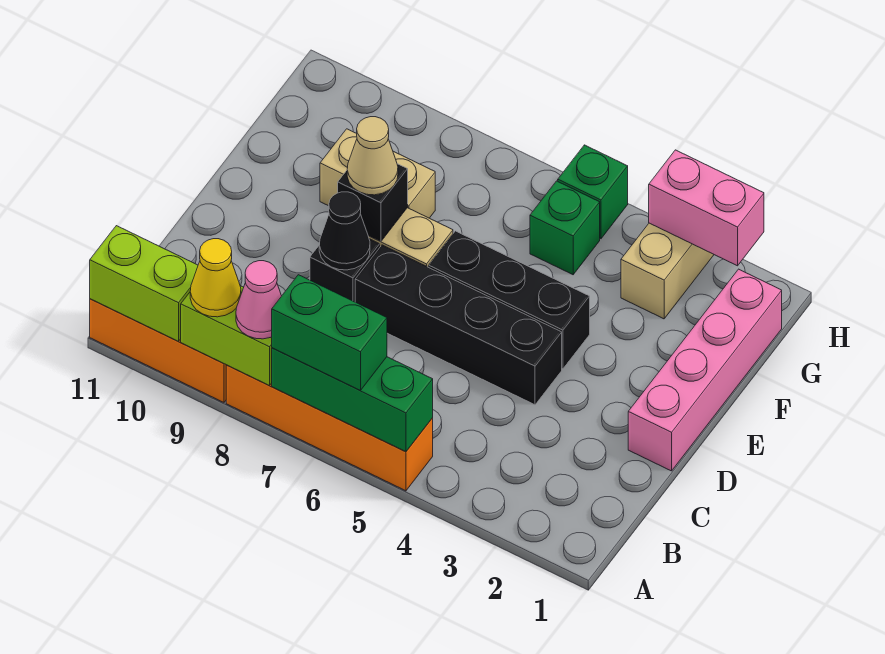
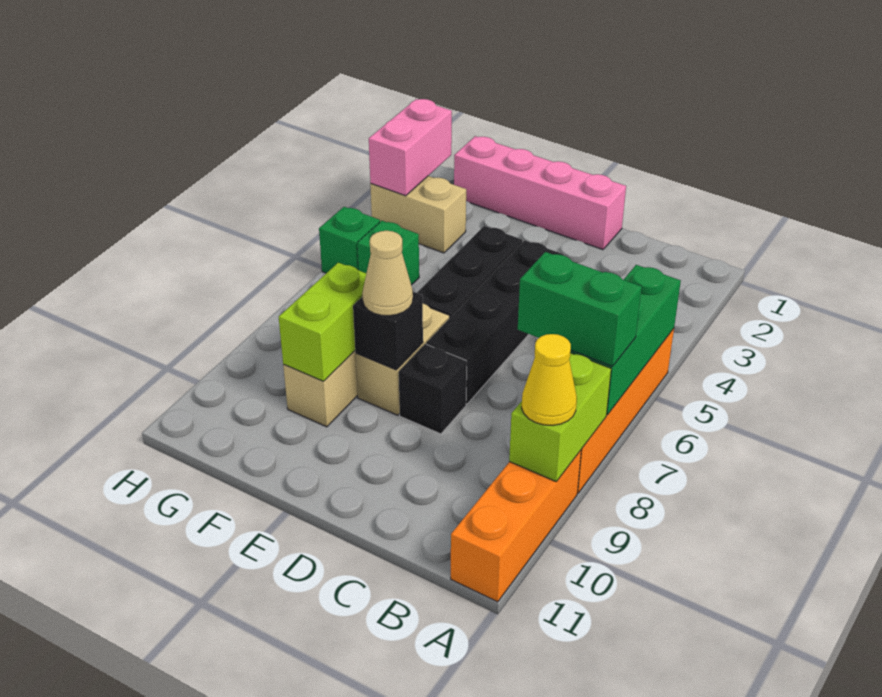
green 1x2 brick [272,275,387,390] -> green 1x2 brick turned to [518,252,642,366]
pink 1x1 cone [236,261,281,339] -> none
lime 1x2 brick [90,226,198,341] -> lime 1x2 brick moved to [279,263,366,381]
black 1x1 cone [319,192,370,270] -> none

